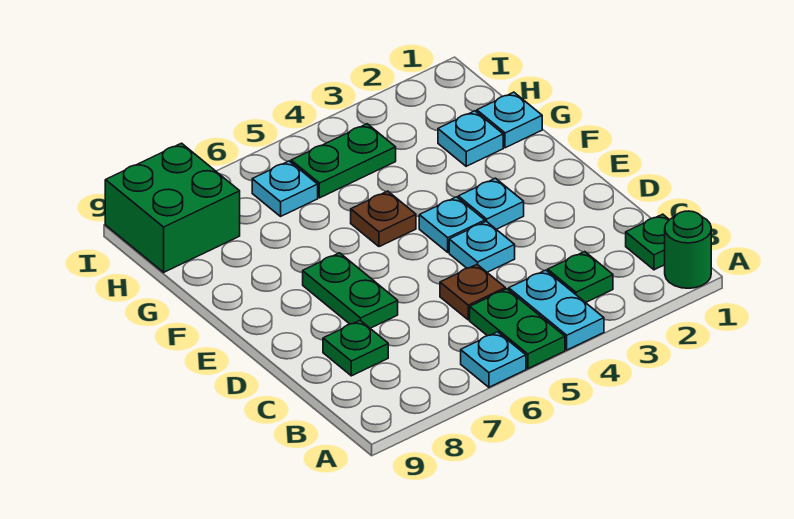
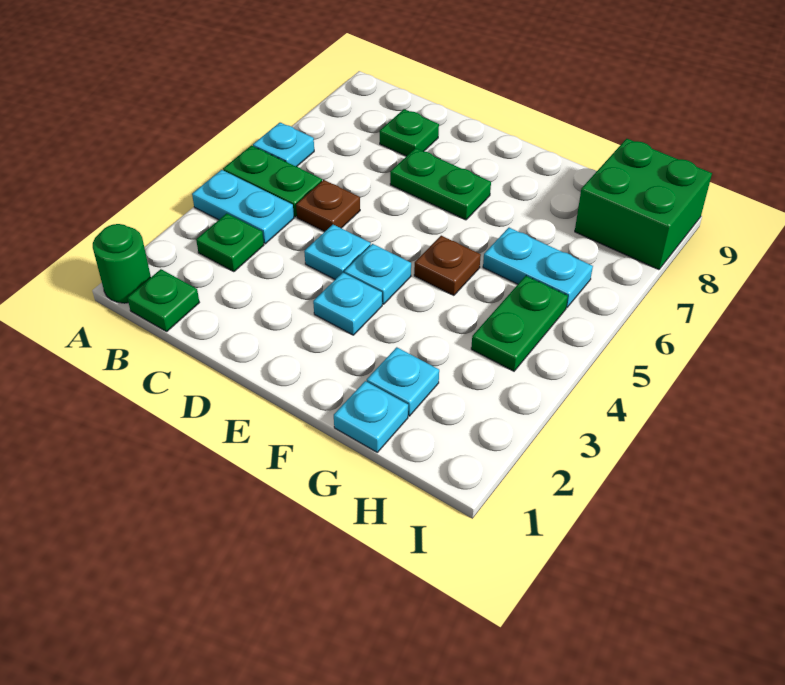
cyan 1x1 plate [252,161,318,216] -> cyan 1x2 plate [483,228,593,308]

